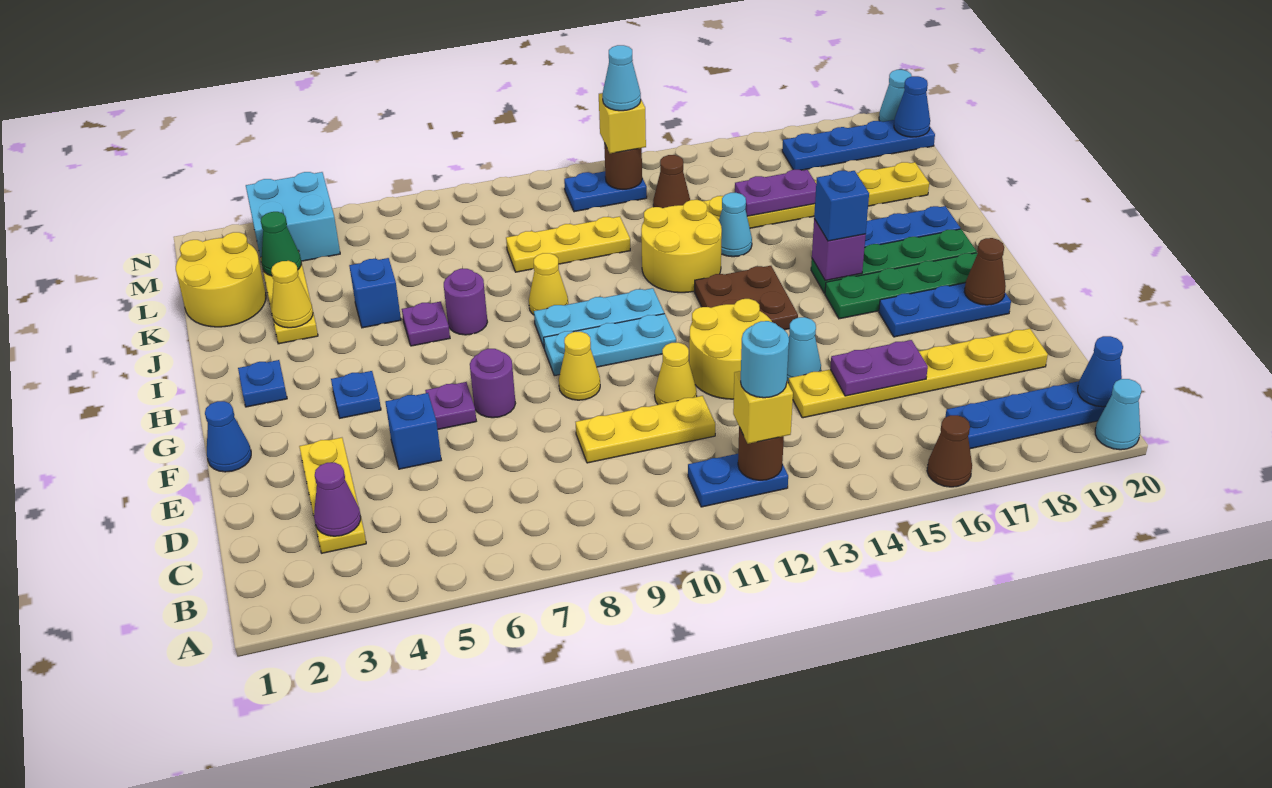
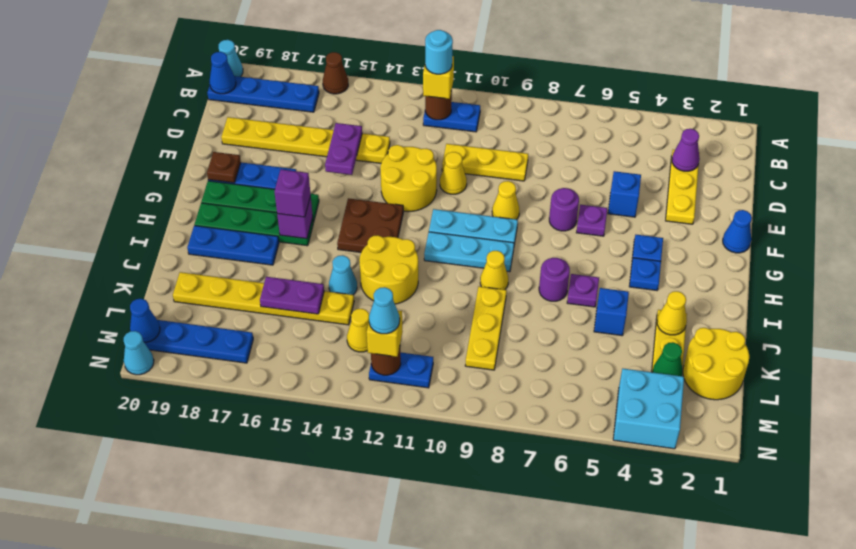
purple 1x2 plate [830,340,928,396] -> purple 1x2 plate turned to [325,123,362,175]
cyan 1x1 cone [787,317,821,383] -> none
brown 1x1 cone [964,238,1006,305] -> brown 1x1 plate [207,152,241,183]
blue 1x1 plate [238,360,287,407] -> blue 1x1 plate moved to [629,258,661,290]
blue 1x1 brick [814,171,869,241] -> purple 1x1 brick [274,169,311,217]
yellow 1x3 plate [506,217,630,272] -> yellow 1x3 plate turned to [465,286,507,370]
brown 1x1 cone [653,155,690,208] -> yellow 1x1 cone [347,309,369,352]

